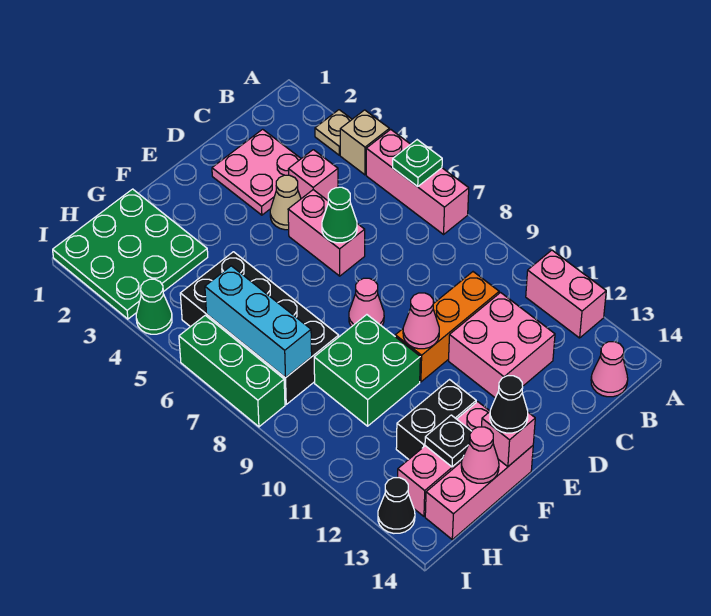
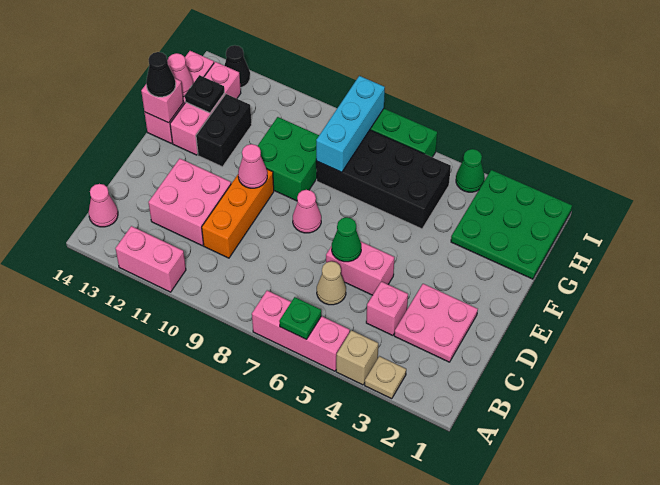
tan 1x1 cone [270,175,301,230] -> tan 1x1 cone moved to [317,261,346,305]
cyan 1x3 brick [205,266,312,378] -> cyan 1x3 brick turned to [316,76,385,172]

